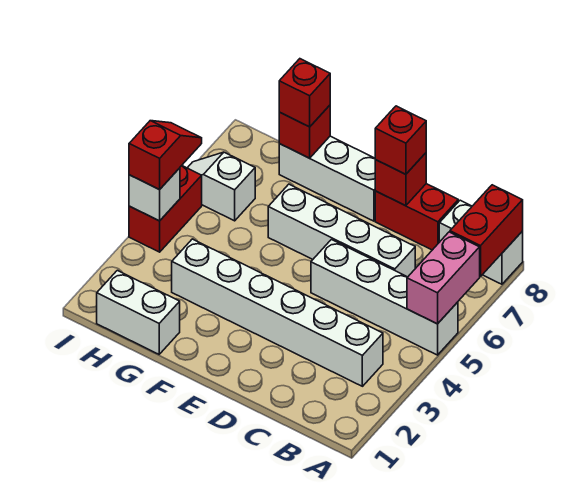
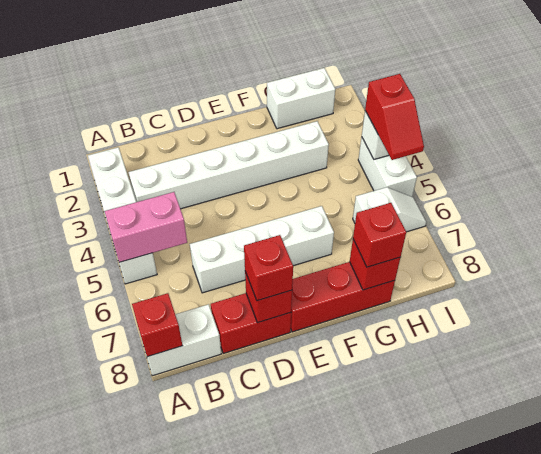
white 1x4 brick [311,240,458,355] -> white 1x4 brick turned to [88,147,157,284]
pink 1x2 brick [407,232,480,324] -> pink 1x2 brick turned to [105,192,187,262]
red 1x2 brick [450,185,523,277] -> red 1x1 brick [132,293,182,357]
white 1x3 brick [279,136,376,221] -> red 1x3 brick [291,262,395,332]
red 1x2 brick [129,166,202,252] -> white 1x2 brick [358,137,417,197]

